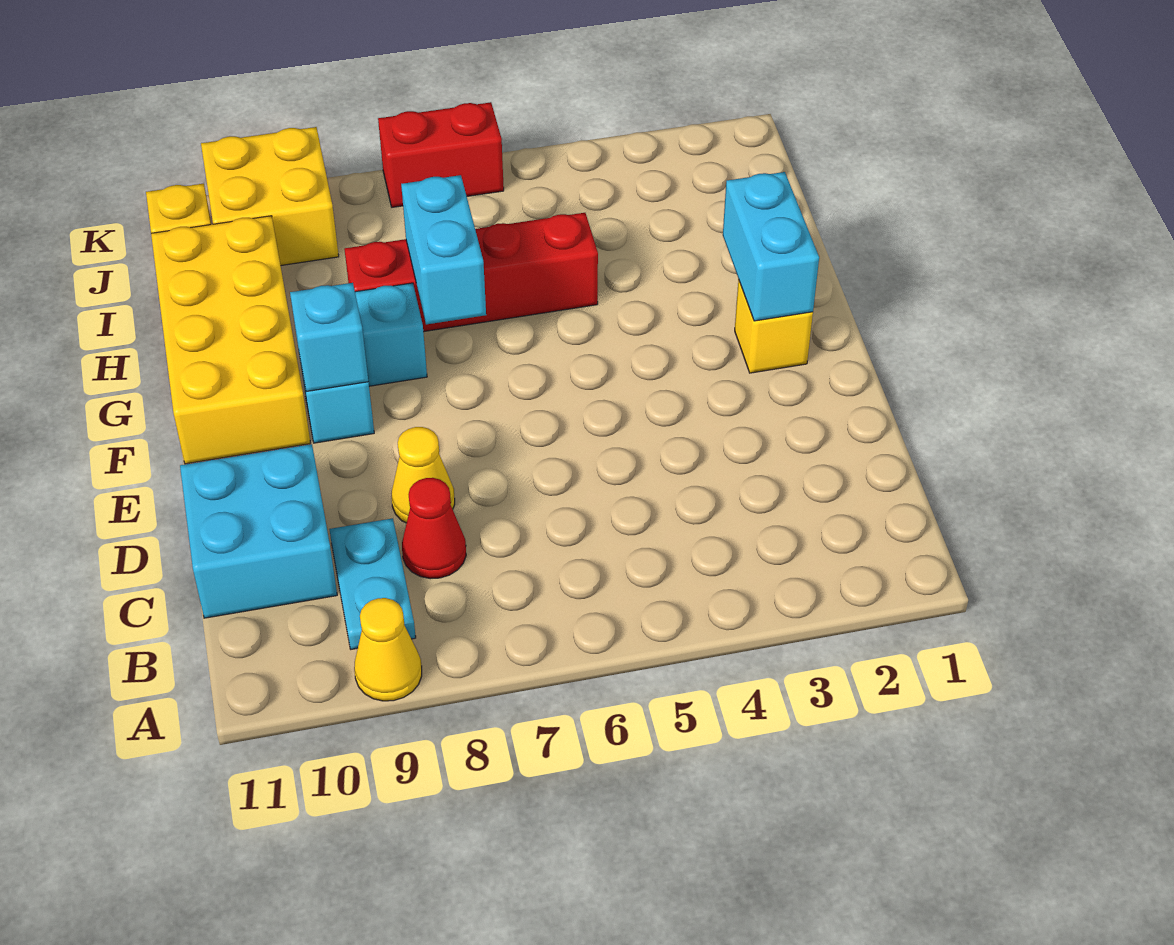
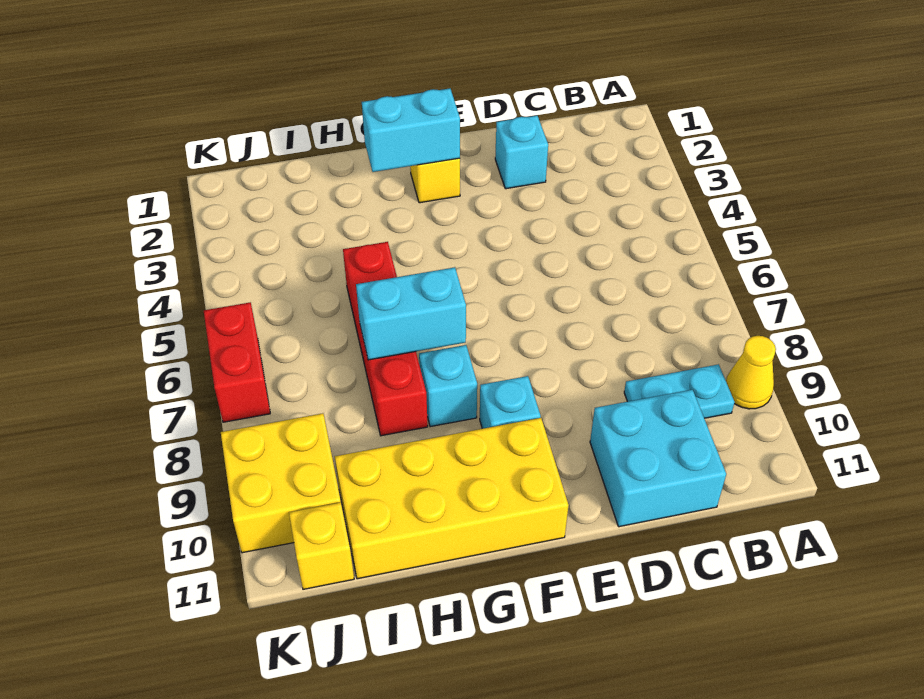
red 1x1 cone [402,478,466,579] -> none
yellow 1x1 cone [392,427,455,523] -> none
cyan 1x1 brick [290,283,368,392] -> cyan 1x1 brick moved to [495,116,548,189]

